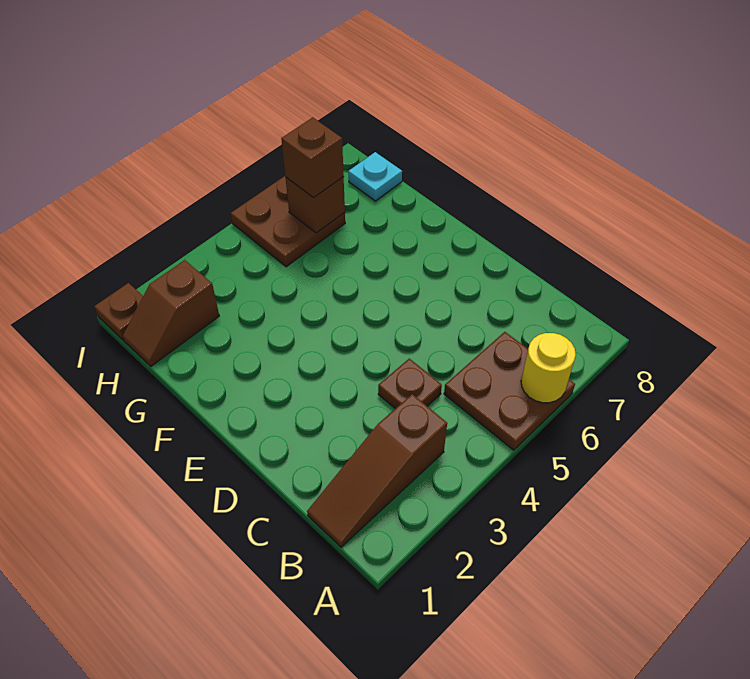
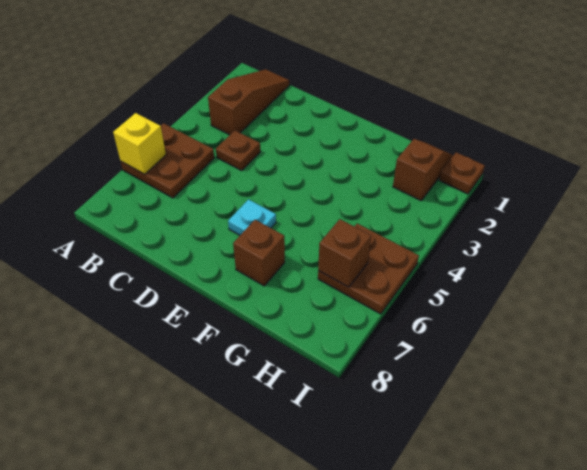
yellow 1x1 round brick [521,333,576,403] -> yellow 1x1 brick [113,113,166,174]
brown 1x1 brick [281,117,344,198] -> brown 1x1 brick moved to [233,220,285,286]
cyan 1x1 plate [348,152,402,201] -> cyan 1x1 plate moved to [228,199,276,235]

